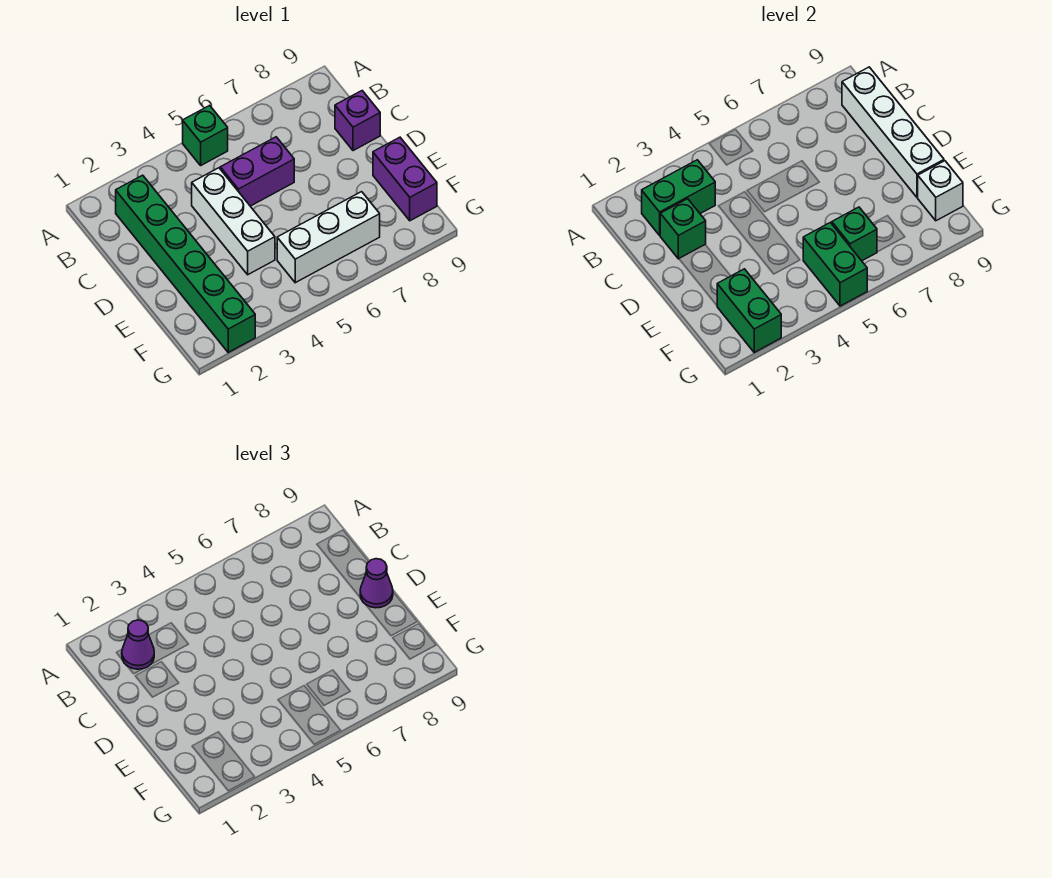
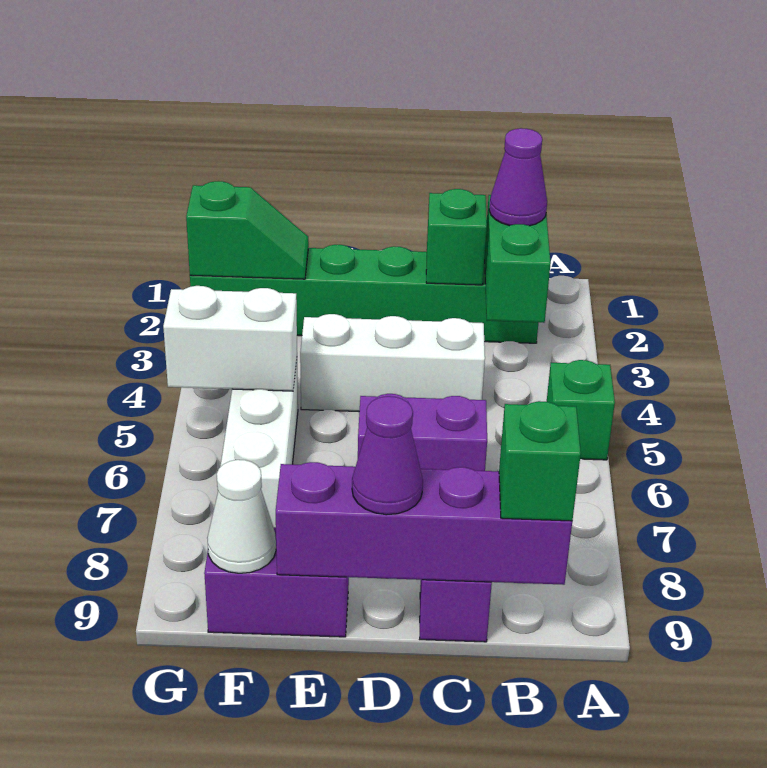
white 1x4 brick [842,67,944,197] -> purple 1x4 brick [276,462,572,585]
purple 1x2 brick [220,137,294,206] -> purple 1x2 brick turned to [358,394,487,471]
green 1x2 brick [717,269,781,352] -> green 1x2 slope [186,181,309,279]
green 1x2 brick [803,223,867,306] -> white 1x2 brick [163,286,297,391]
green 1x1 brick [832,207,877,261] -> green 1x1 brick moved to [499,401,581,521]
white 1x1 brick [917,161,963,221] -> white 1x1 cone [207,460,276,573]

